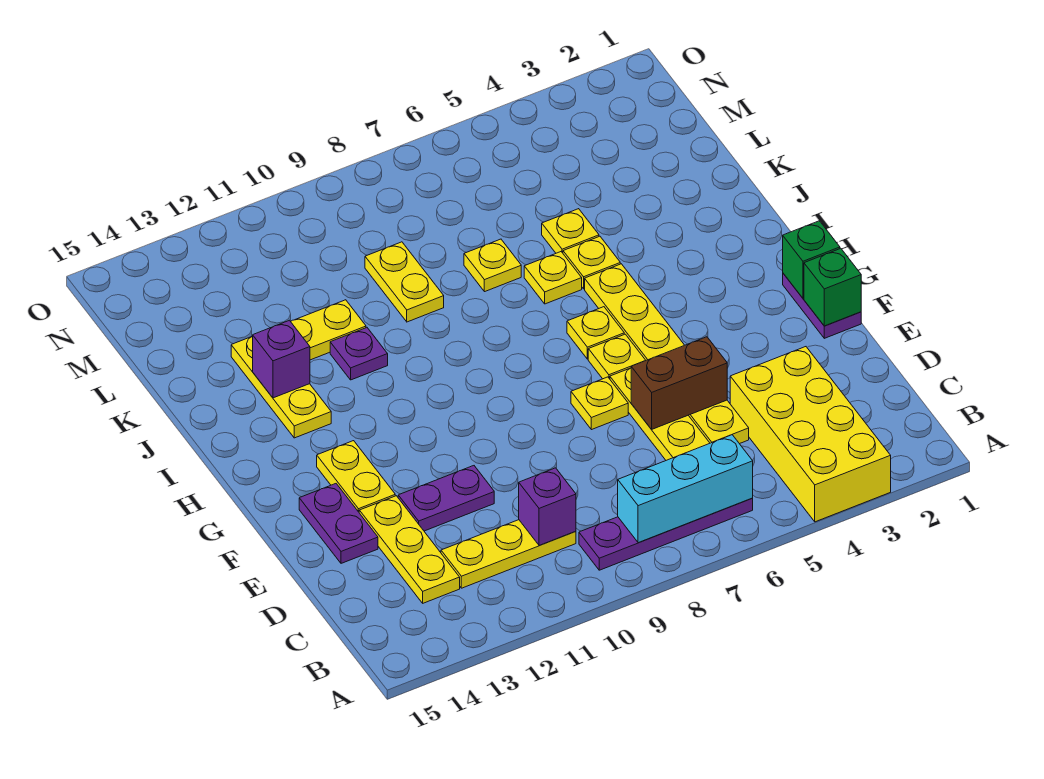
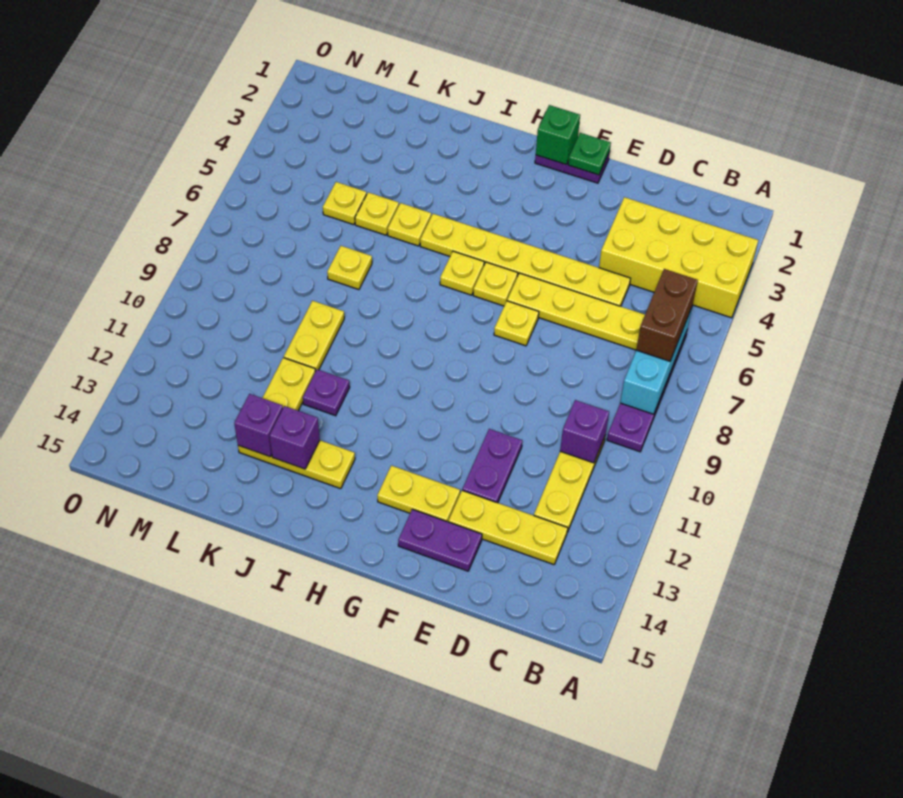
brown 1x2 brick [631,337,727,429] -> brown 1x2 brick moved to [636,269,698,361]
green 1x1 brick [804,248,861,326] -> green 1x1 plate [568,133,611,175]
yellow 1x1 plate [524,252,582,304] -> yellow 1x1 plate moved to [323,182,367,225]
yellow 1x2 plate [365,242,444,322] -> yellow 1x2 plate turned to [284,301,344,371]
none -> purple 1x1 brick [234,394,283,457]

